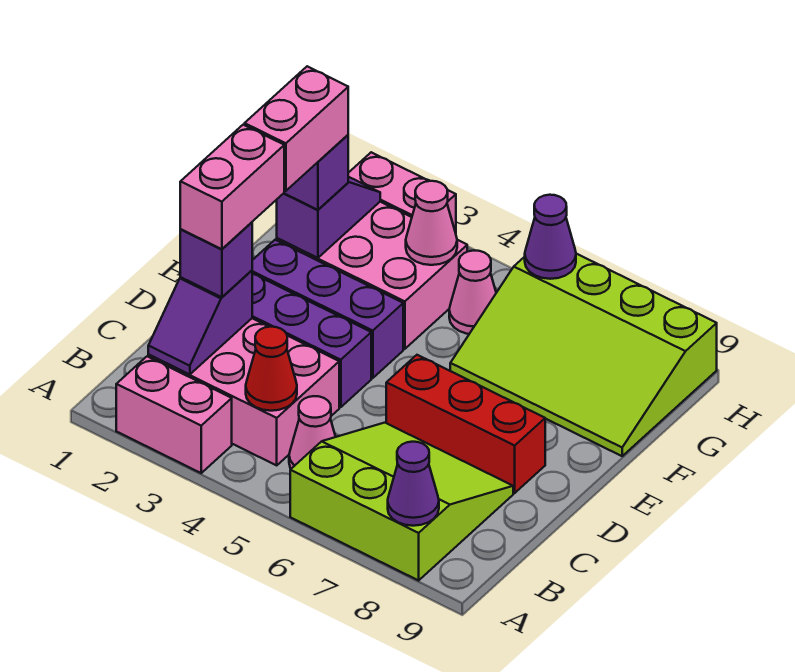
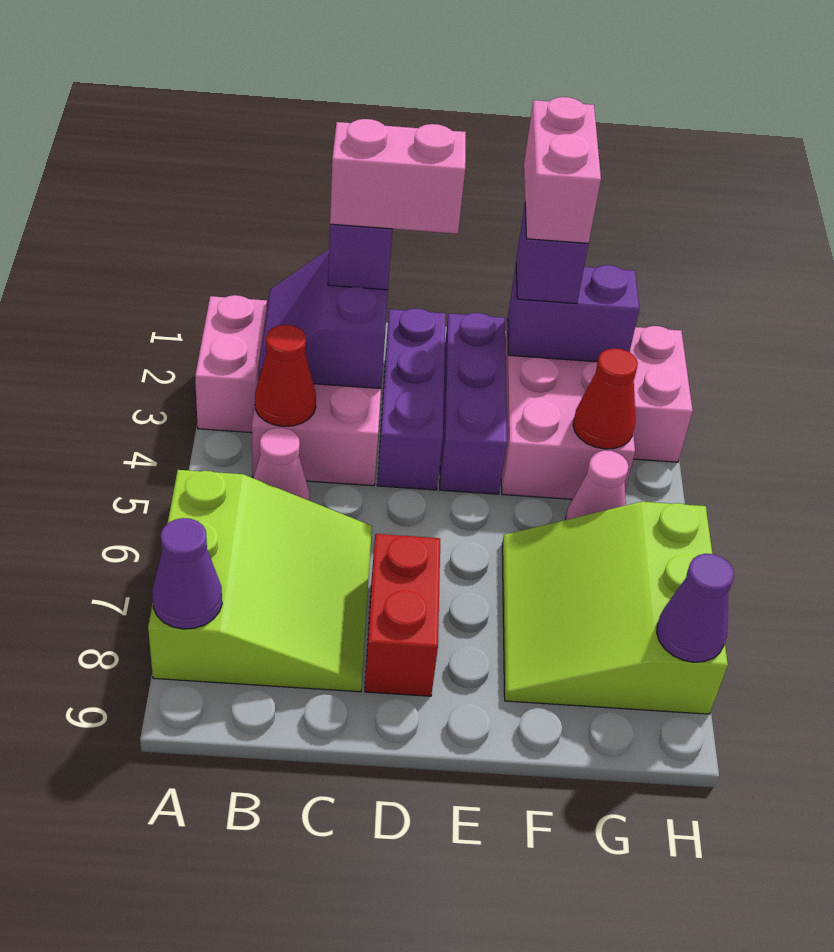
purple 1x2 slope [148,271,252,375] -> purple 2x2 slope [258,249,388,389]
red 1x3 brick [386,355,545,493] -> red 1x2 brick [365,534,440,696]
pink 1x2 brick [245,66,348,191] -> pink 1x2 brick turned to [524,97,601,243]
purple 1x2 slope [277,177,380,258] -> purple 1x2 brick [508,265,639,362]
lime 3x4 slope [450,254,717,456] -> lime 3x3 slope [502,502,728,714]
pink 1x1 cone [406,181,457,265] -> red 1x1 cone [573,348,638,449]
purple 1x1 cone [525,195,576,279] -> purple 1x1 cone moved to [657,554,734,662]

